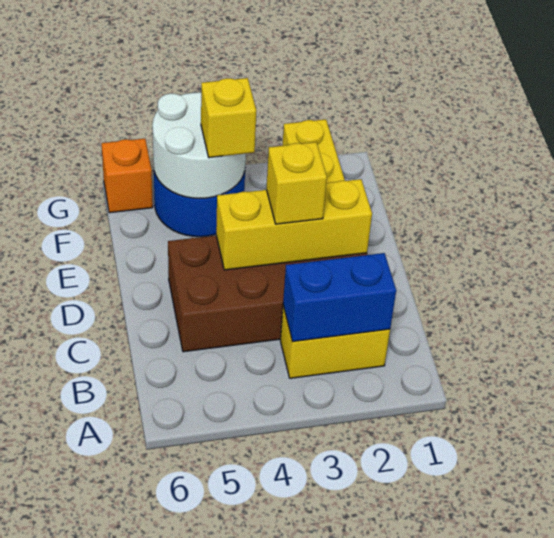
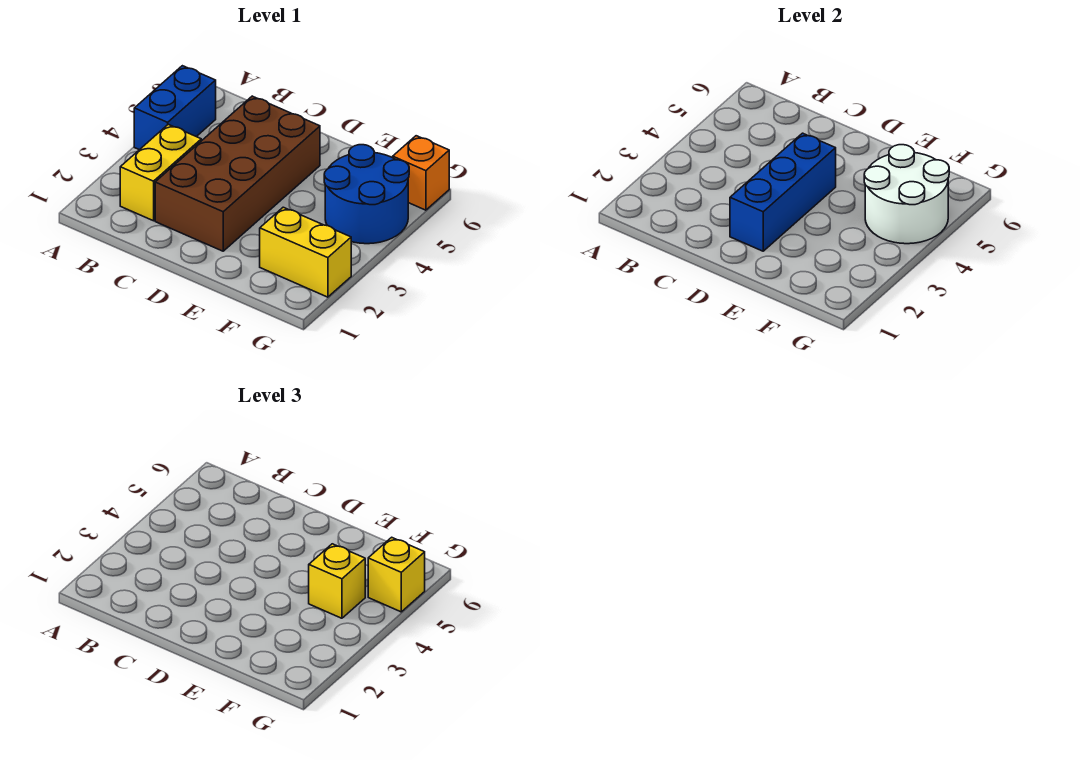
blue 1x2 brick [283,253,396,342] -> blue 1x2 brick moved to [134,66,216,150]
yellow 1x3 brick [216,179,372,270] -> blue 1x3 brick [730,133,836,251]
yellow 1x1 brick [266,142,327,224] -> yellow 1x1 brick moved to [368,537,425,612]

